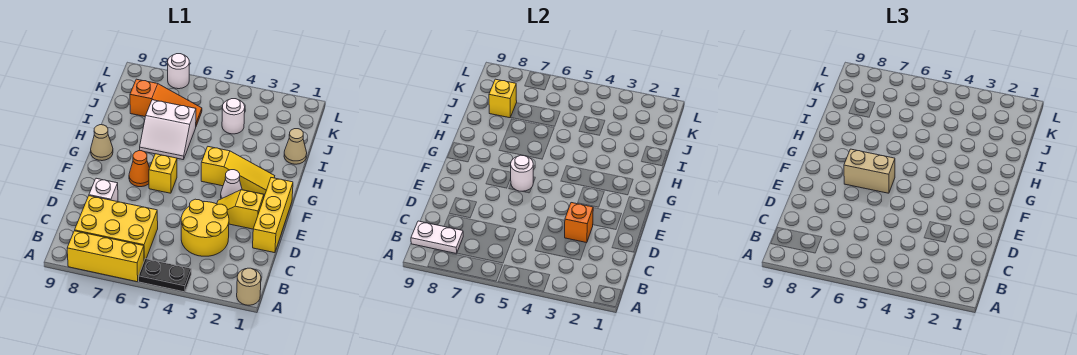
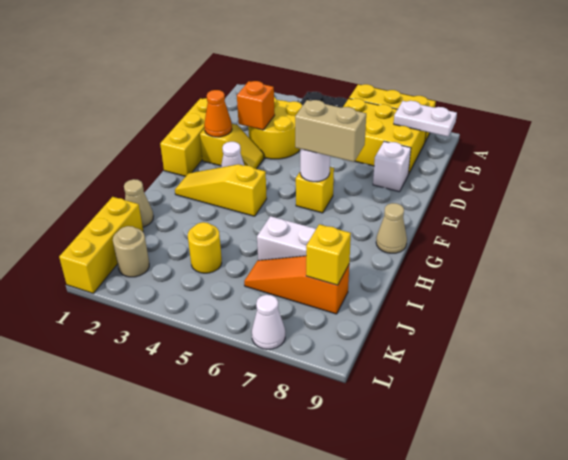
tan 1x1 round brick [237,268,261,305] -> tan 1x1 round brick moved to [113,226,149,277]
orange 1x1 cone [129,151,149,187] -> orange 1x1 cone moved to [204,90,232,137]
none -> yellow 1x3 brick [59,197,143,293]
white 1x1 round brick [222,99,245,134] -> yellow 1x1 round brick [188,222,222,273]
white 1x1 round brick [168,54,189,89] -> white 1x1 cone [252,295,285,349]

